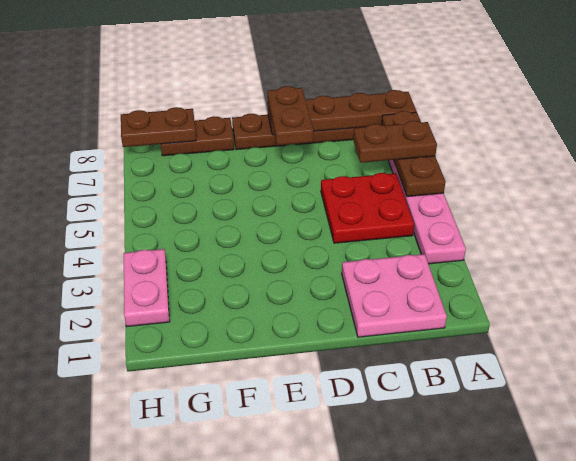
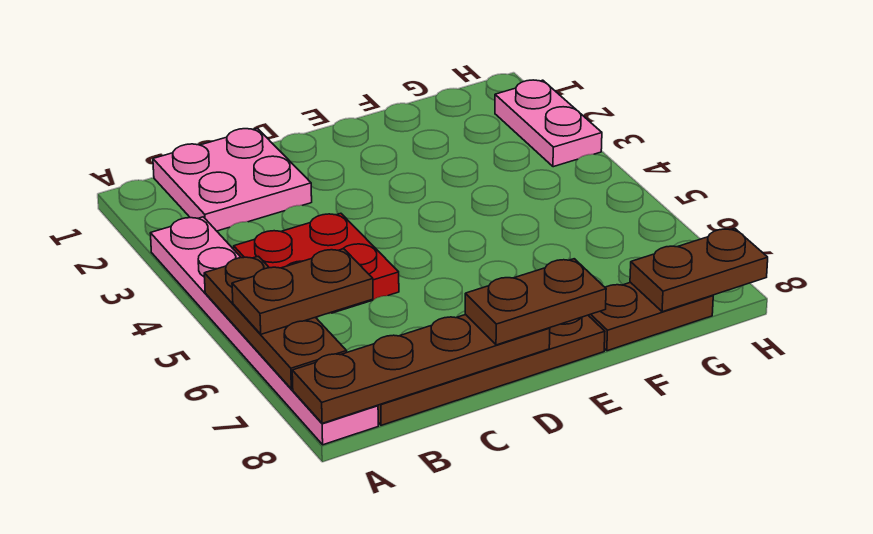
brown 1x2 plate [268,86,314,145] -> brown 1x2 plate turned to [465,259,606,345]

